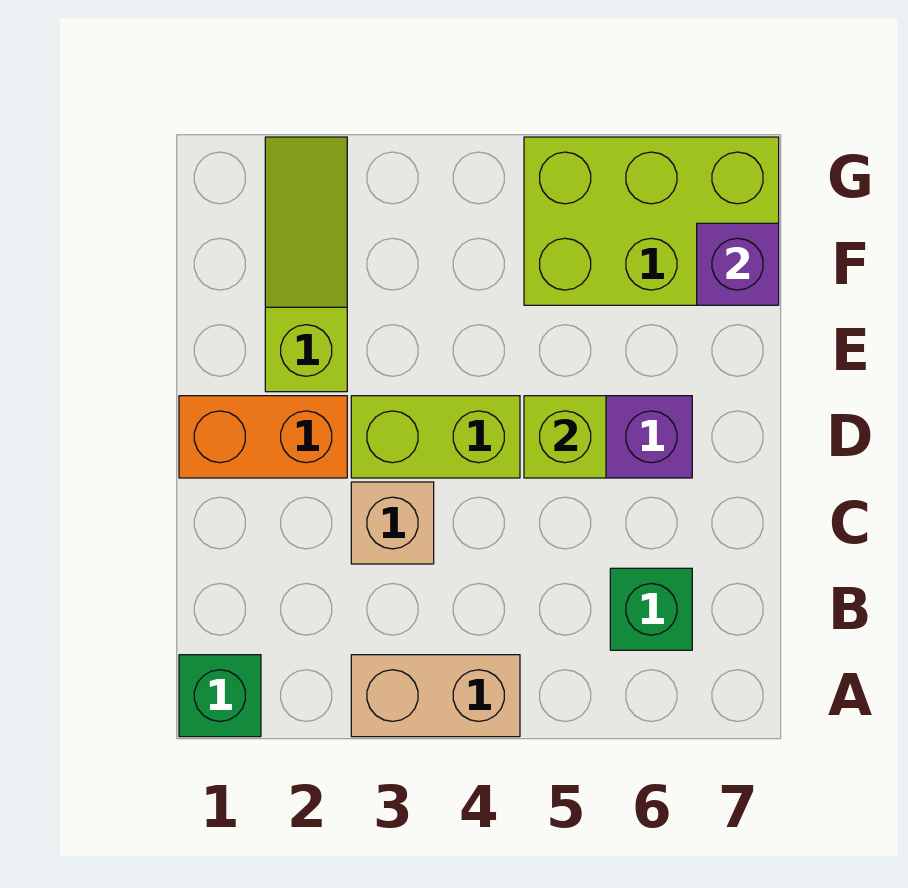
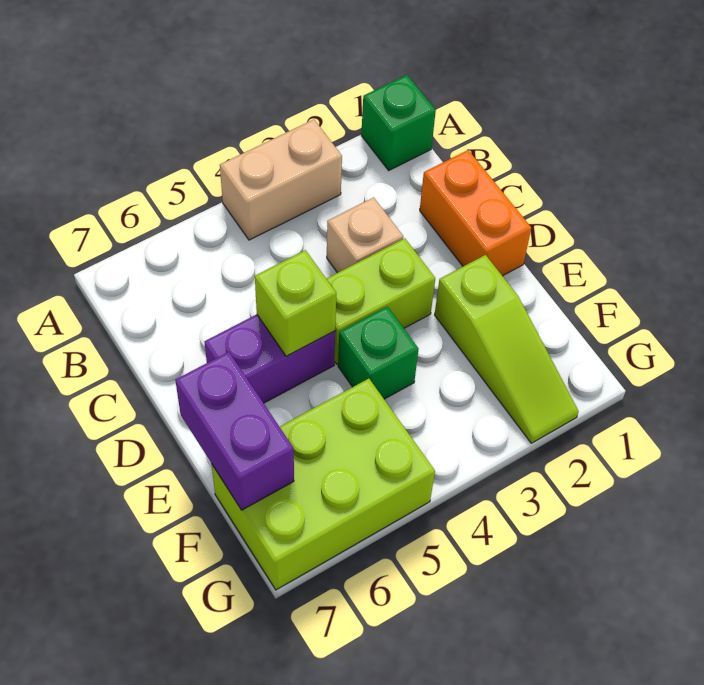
green 1x1 brick [610,568,692,650] -> green 1x1 brick moved to [338,307,418,399]
orange 1x2 brick [179,396,347,478] -> orange 1x2 brick turned to [420,150,531,276]
purple 1x1 brick [697,223,779,305] -> purple 1x2 brick [175,352,294,510]

